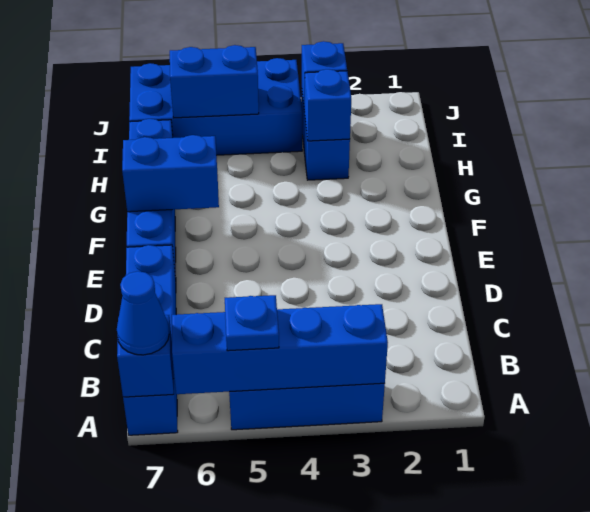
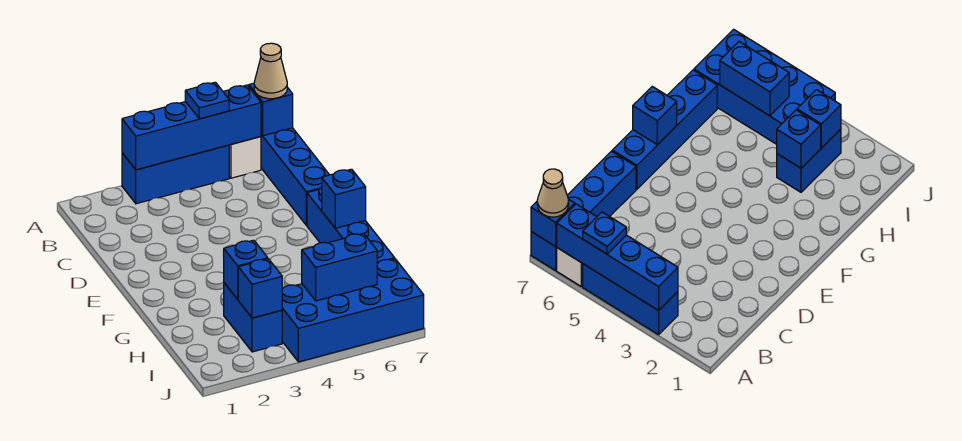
none -> white 1x1 brick [229,137,261,178]
blue 1x1 cone [117,271,169,355] -> tan 1x1 cone [254,43,287,99]
blue 1x2 brick [122,135,219,212] -> blue 1x1 brick [322,169,366,228]

